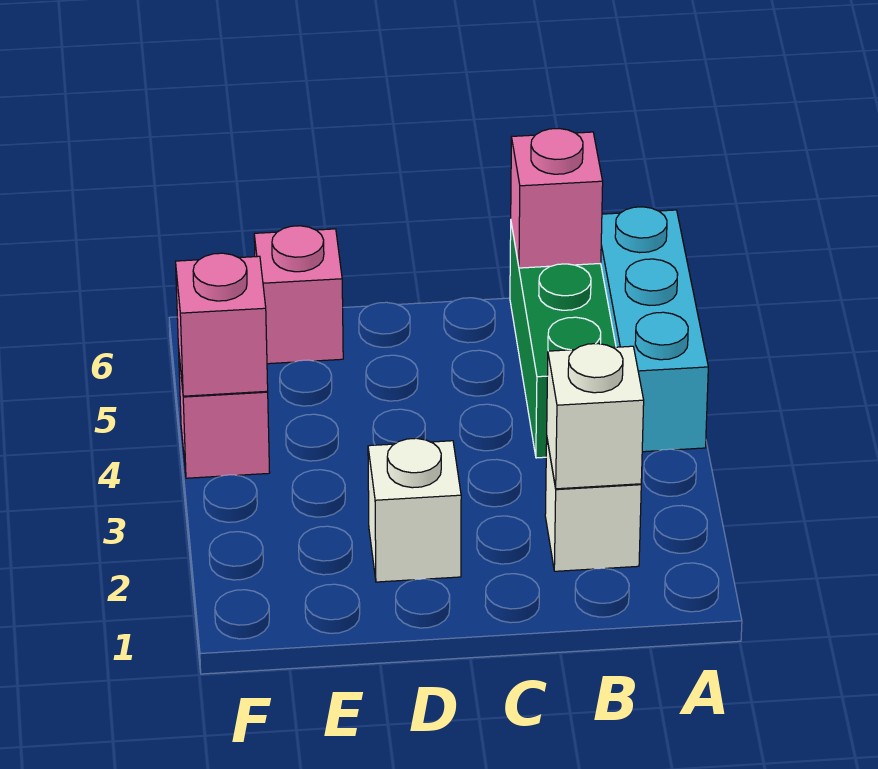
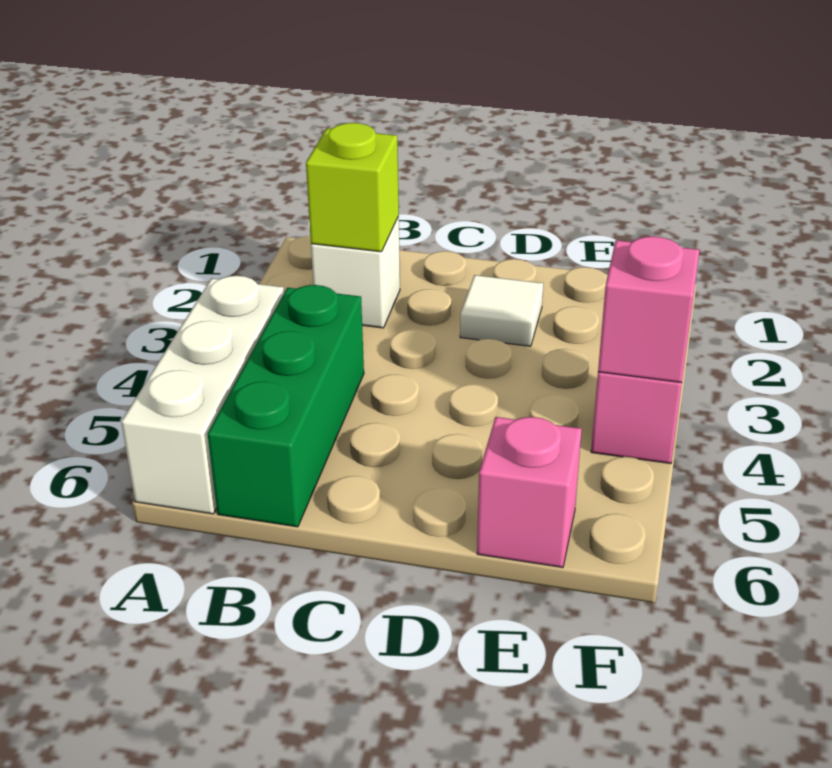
cyan 1x3 brick [601,207,708,452] -> white 1x3 brick [121,276,284,514]
white 1x1 brick [547,344,644,489] -> lime 1x1 brick [306,123,399,252]
pink 1x1 brick [511,128,603,268] -> none
white 1x1 brick [368,438,461,582] -> white 1x1 tile [460,275,543,346]

